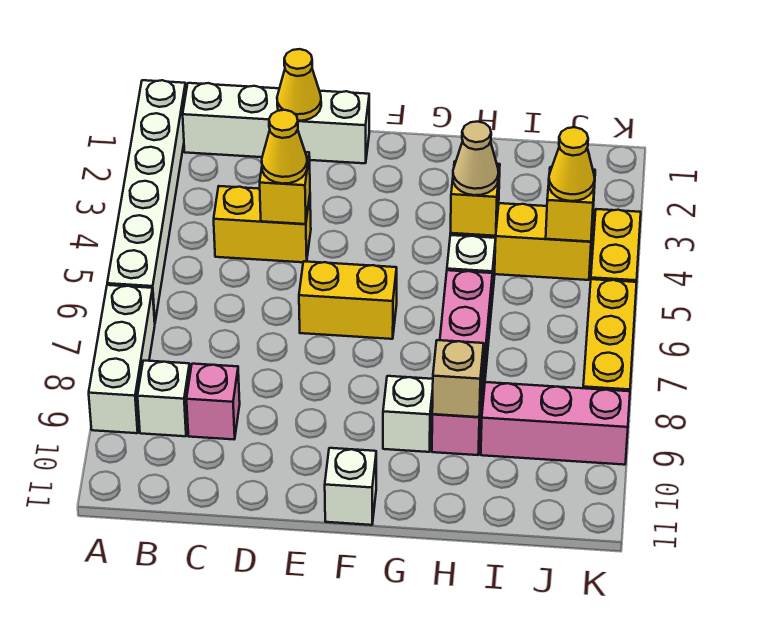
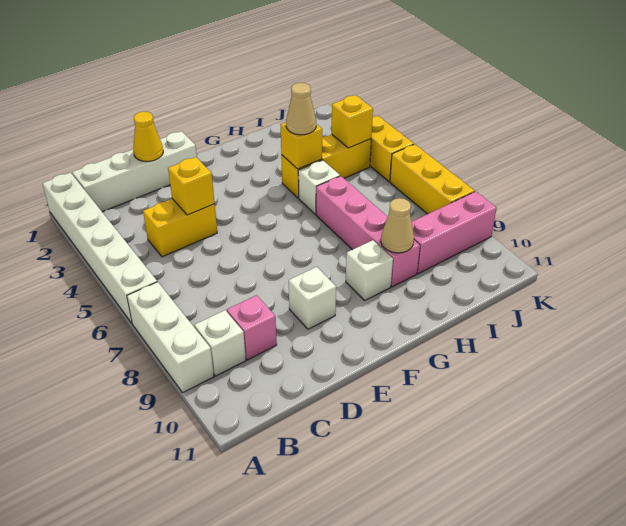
yellow 1x1 cone [262,110,307,184] -> none
yellow 1x2 brick [299,261,397,339] -> none
white 1x1 brick [325,448,376,525] -> white 1x1 brick moved to [289,267,336,329]
tan 1x1 brick [432,340,484,417] -> tan 1x1 cone [381,198,414,253]
yellow 1x1 cone [549,127,595,201] -> none

